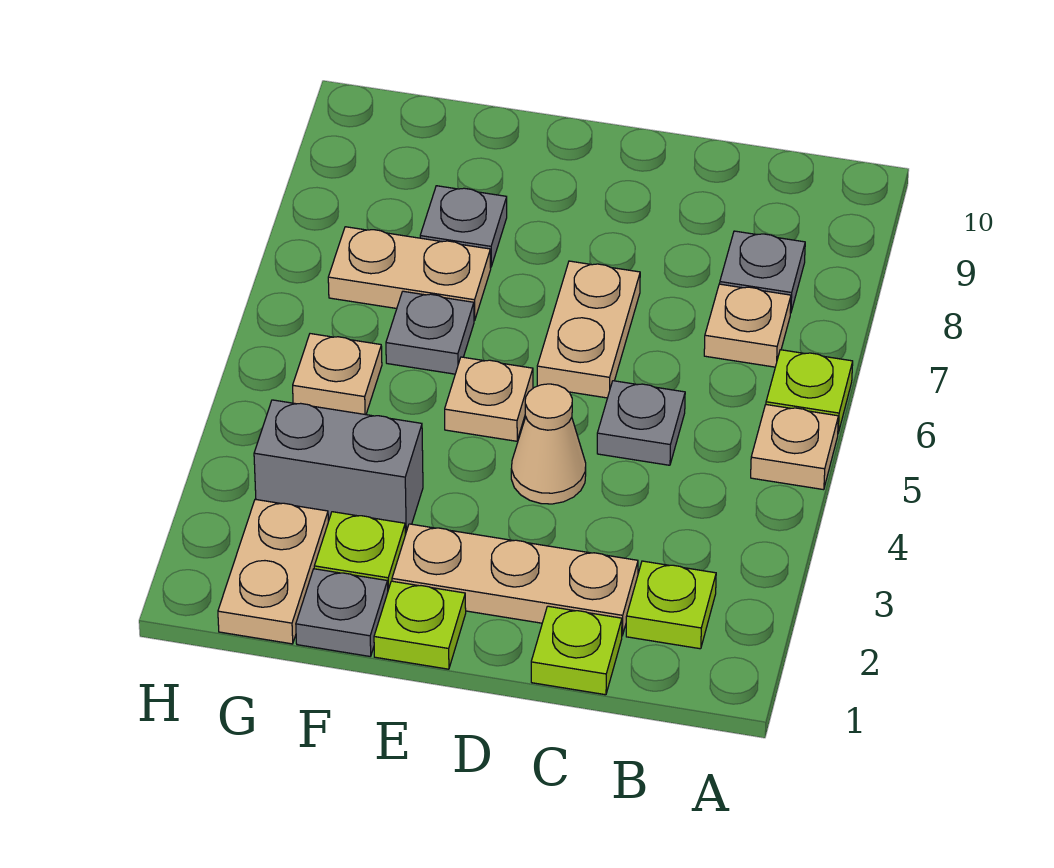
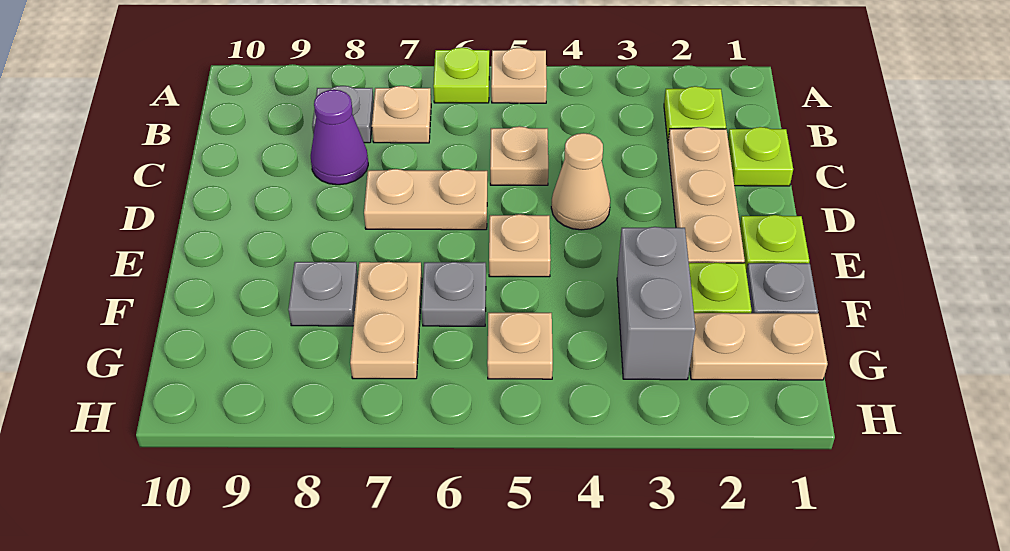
grey 1x1 plate [597,381,685,465] -> tan 1x1 plate [490,126,548,185]
none -> purple 1x1 cone [311,90,368,185]

